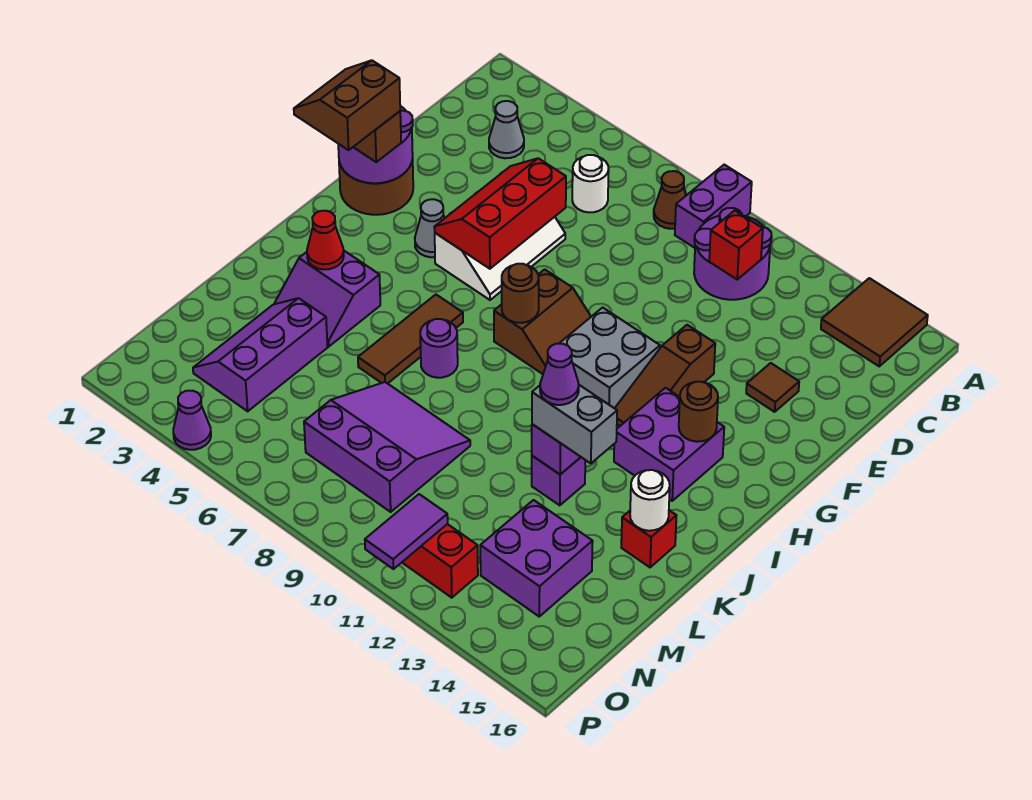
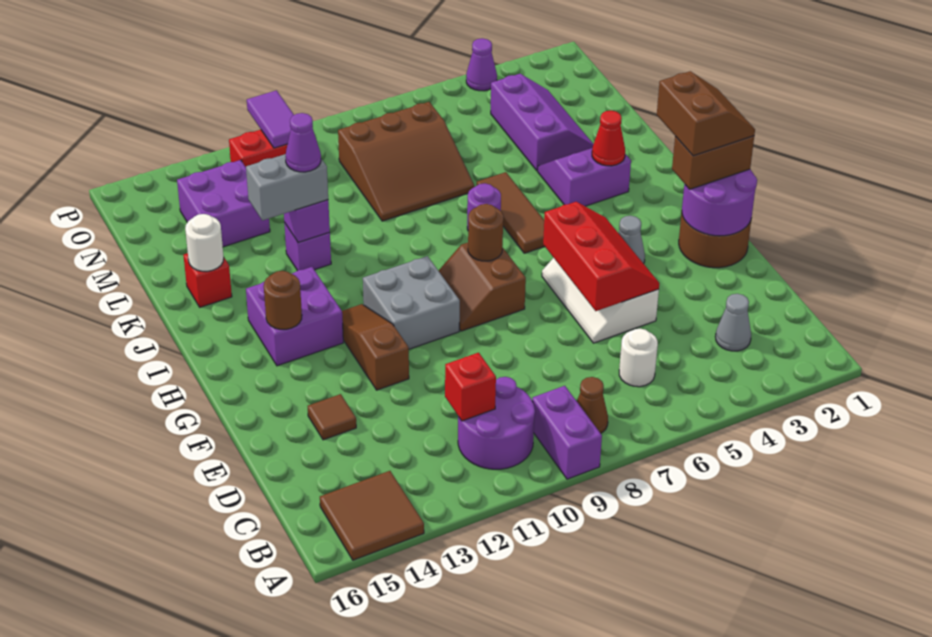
purple 3x3 slope [304,382,470,512] -> brown 3x3 slope [338,102,474,221]

